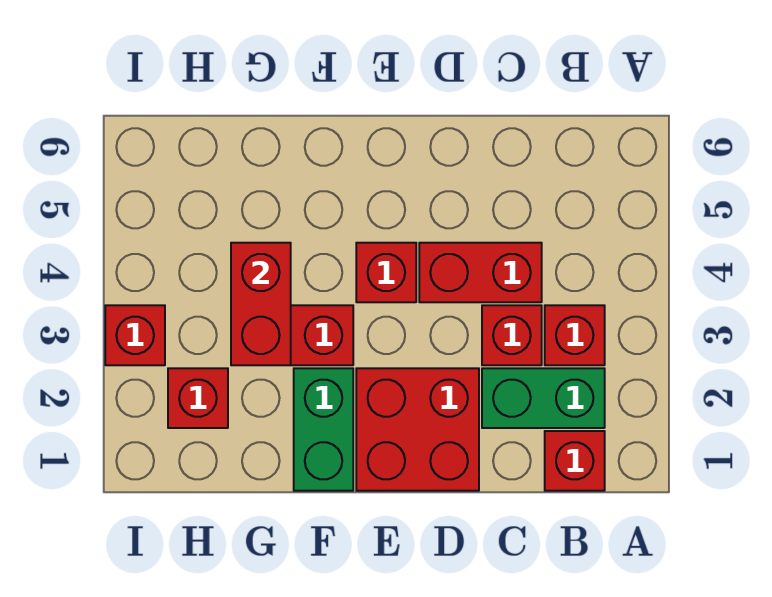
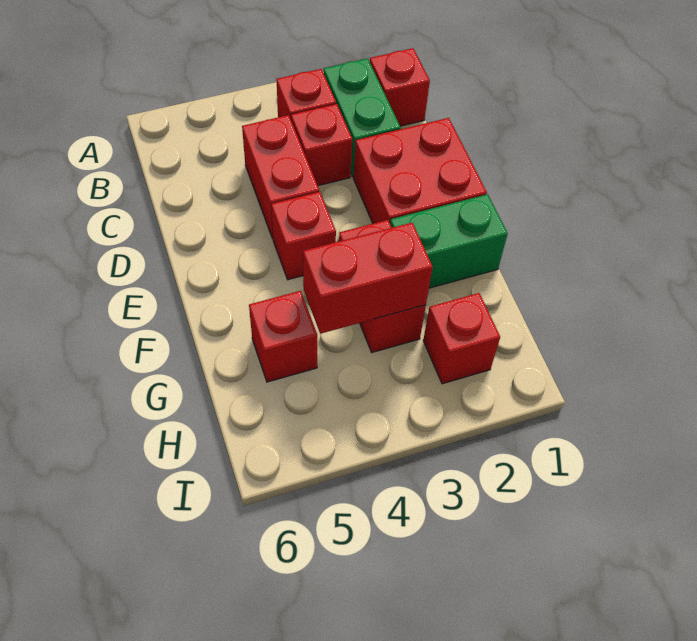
red 1x1 brick [105,305,165,365] -> red 1x1 brick moved to [249,291,317,382]

